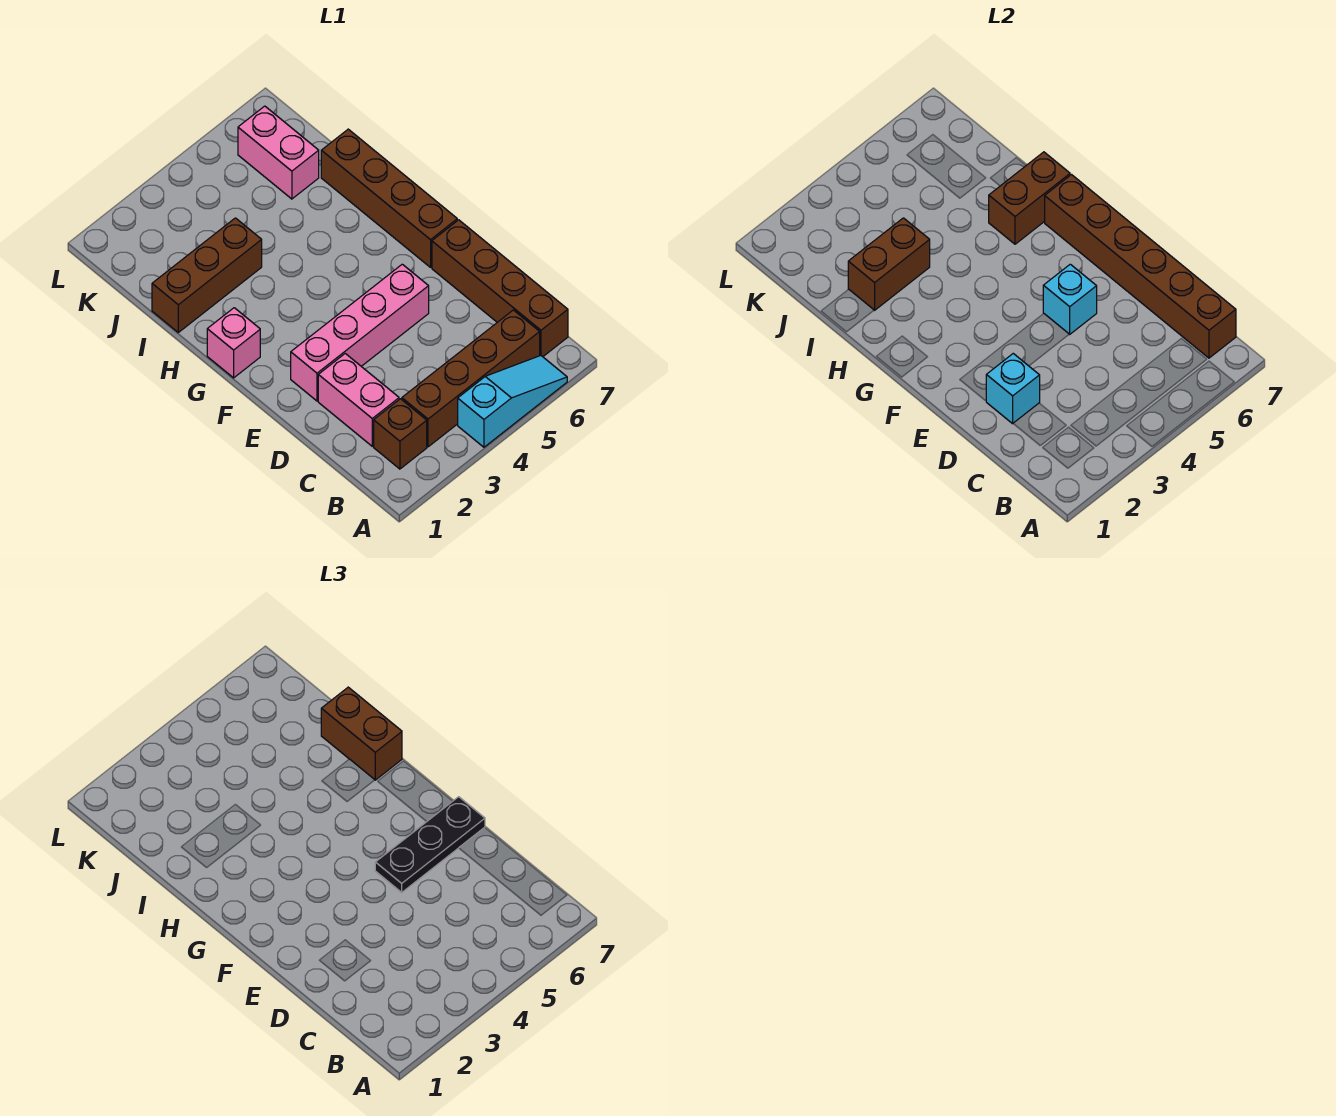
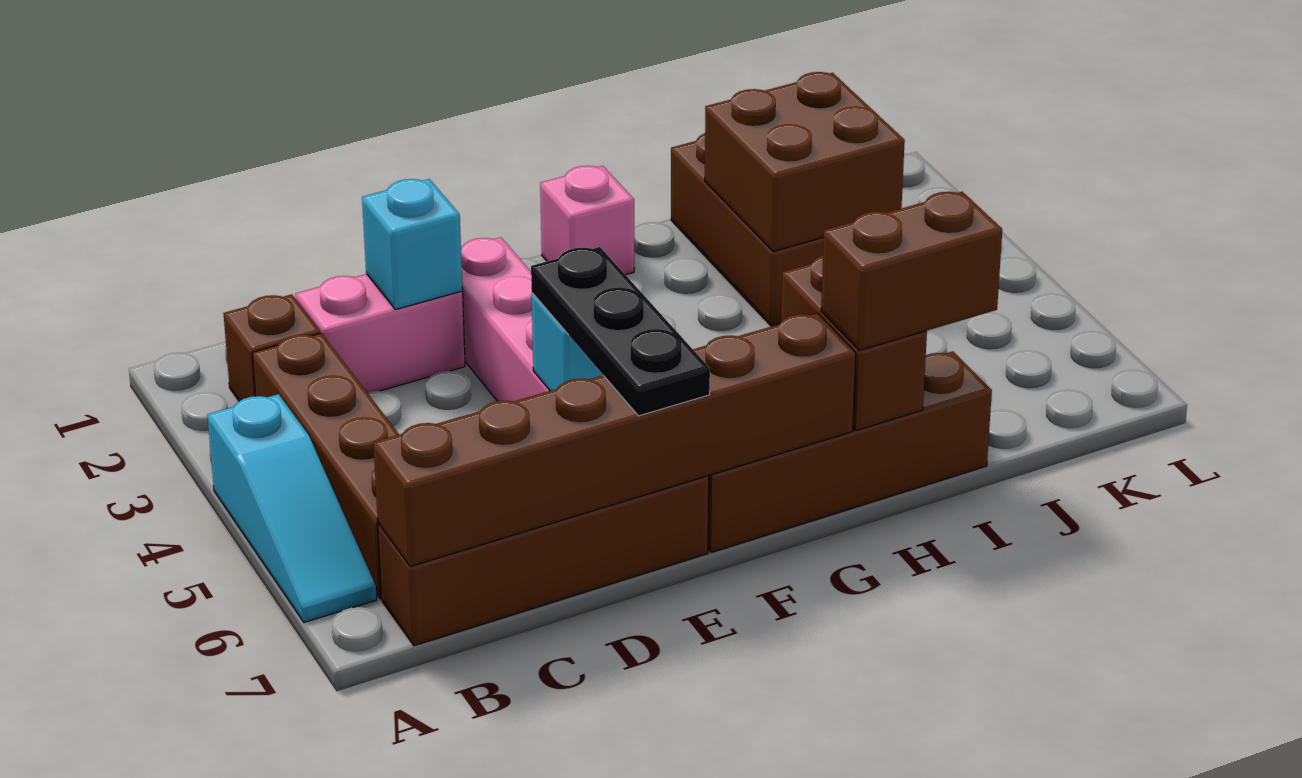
brown 1x2 brick [848,218,930,310] -> brown 2x2 brick [705,72,905,251]
pink 1x2 brick [238,106,319,199] -> none

